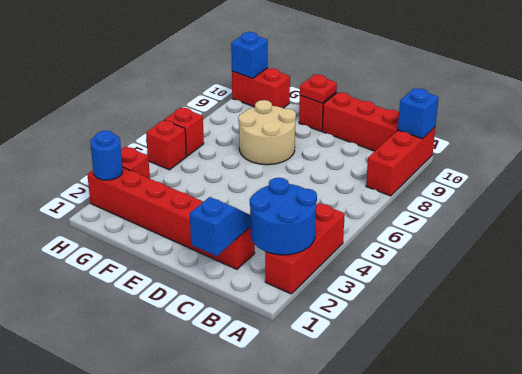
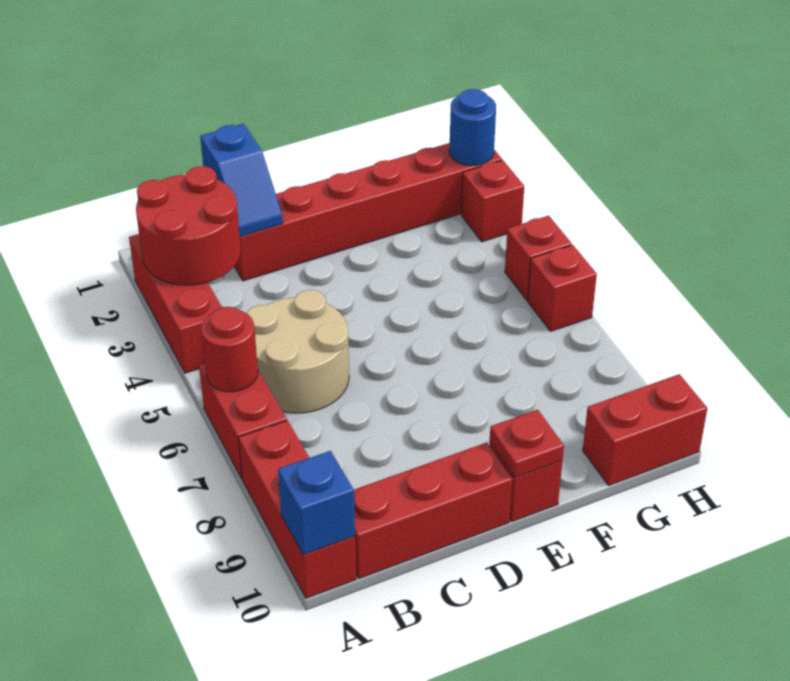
blue 2x2 round brick [250,178,317,255] -> red 2x2 round brick [136,166,241,285]
none -> red 1x2 brick [199,363,287,479]
none -> red 1x1 round brick [201,307,258,392]
tan 2x2 round brick [238,100,296,165] -> tan 2x2 round brick moved to [247,290,349,413]
blue 1x1 brick [231,32,268,78] -> none

